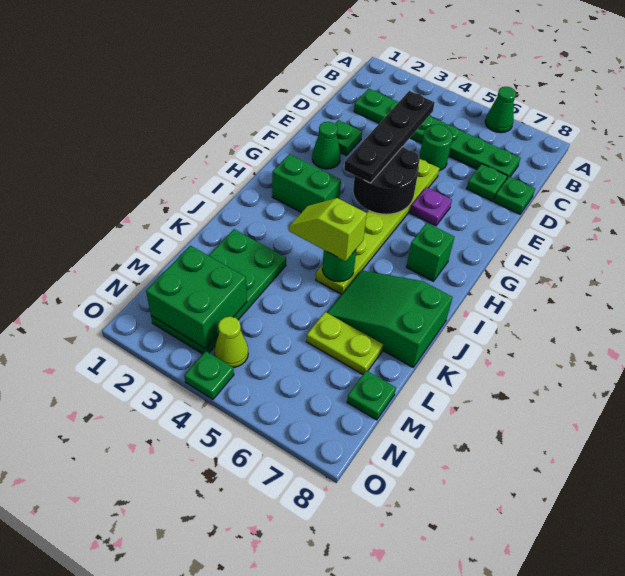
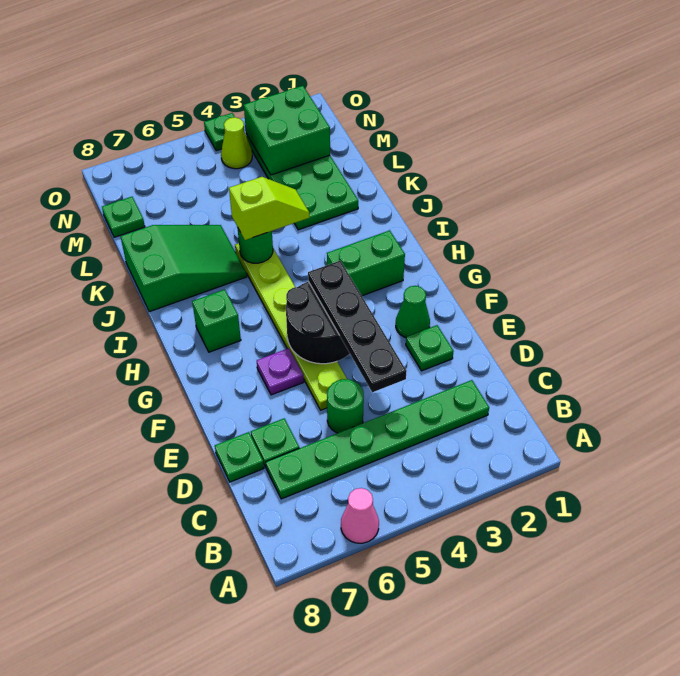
green 1x1 cone [485,87,516,133] -> pink 1x1 cone [341,488,379,543]
lime 1x2 plate [306,312,383,374] -> none

